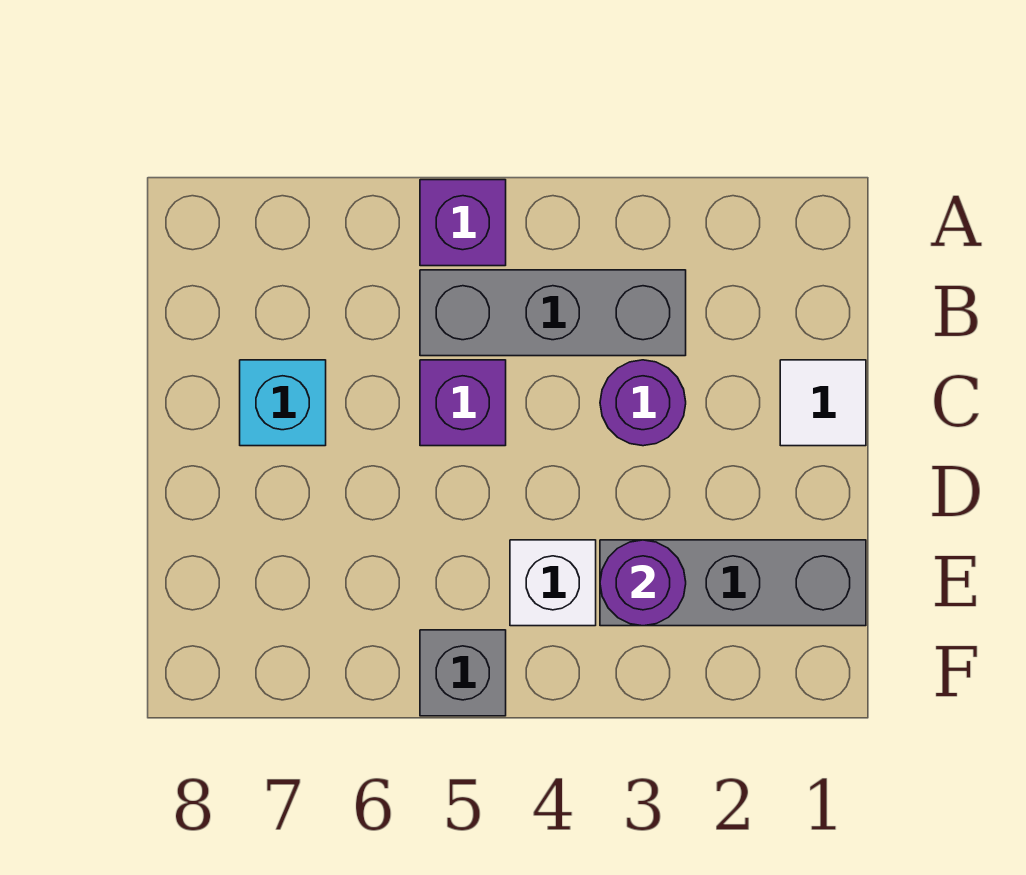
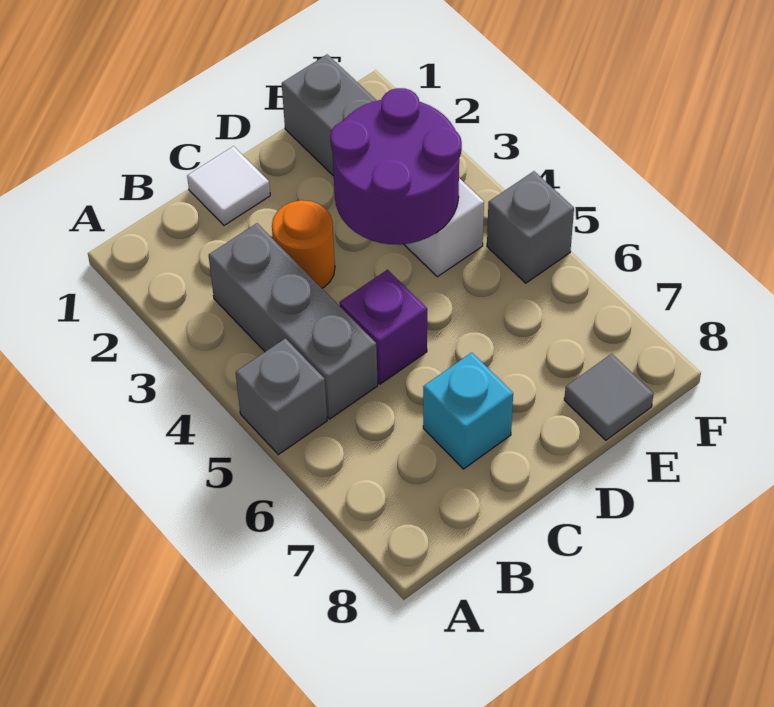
purple 1x1 brick [420,180,506,266] -> grey 1x1 brick [236,338,327,455]
purple 1x1 round brick [600,360,686,446] -> orange 1x1 round brick [272,200,335,288]
purple 1x1 round brick [600,540,686,626] -> purple 2x2 round brick [330,88,462,245]
none -> grey 1x1 tile [564,354,654,440]

